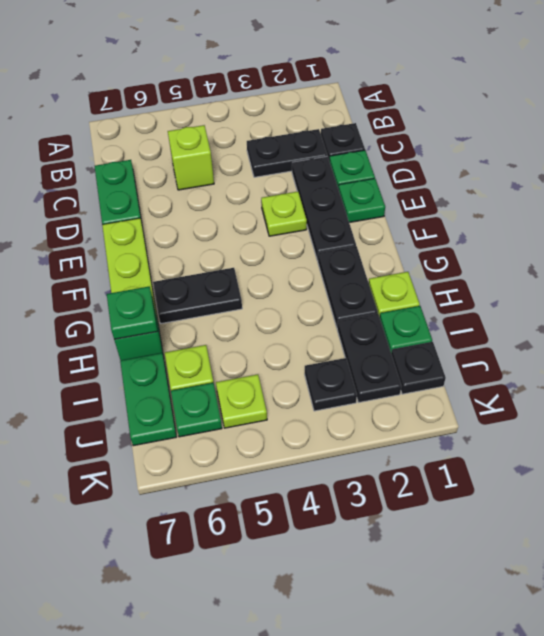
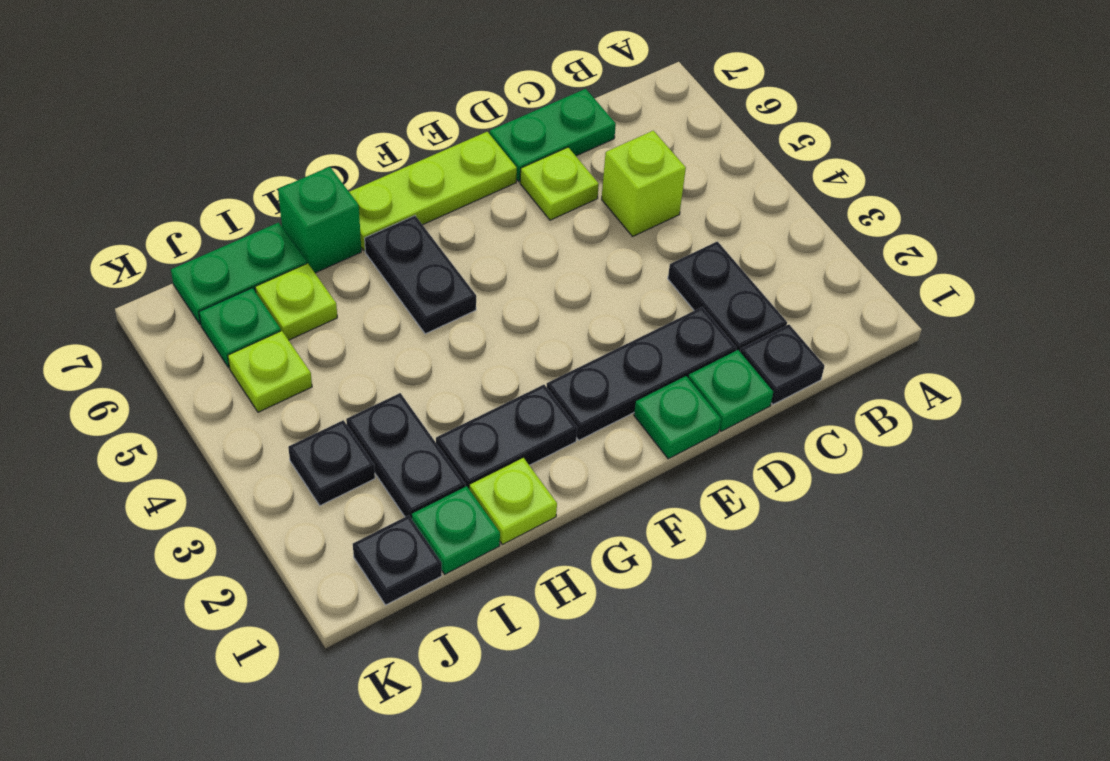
lime 1x1 plate [261,191,307,236] -> lime 1x1 plate moved to [520,147,599,220]
green 1x1 plate [107,286,158,340] -> none
black 1x2 plate [337,314,402,403] -> black 1x2 plate turned to [346,393,465,519]

